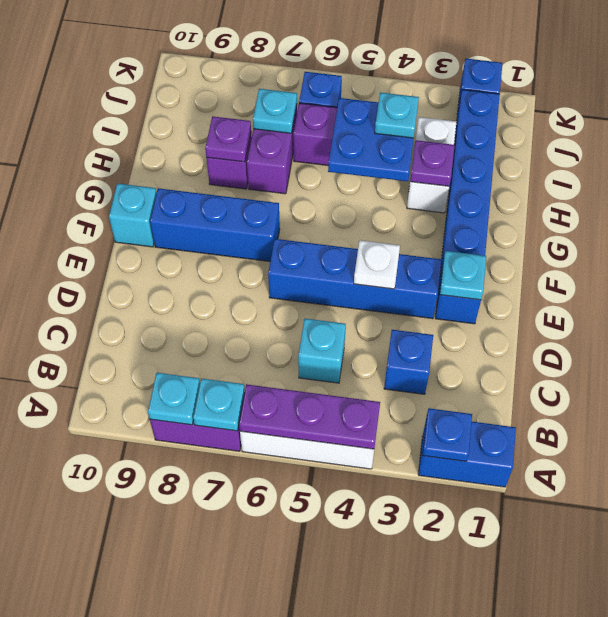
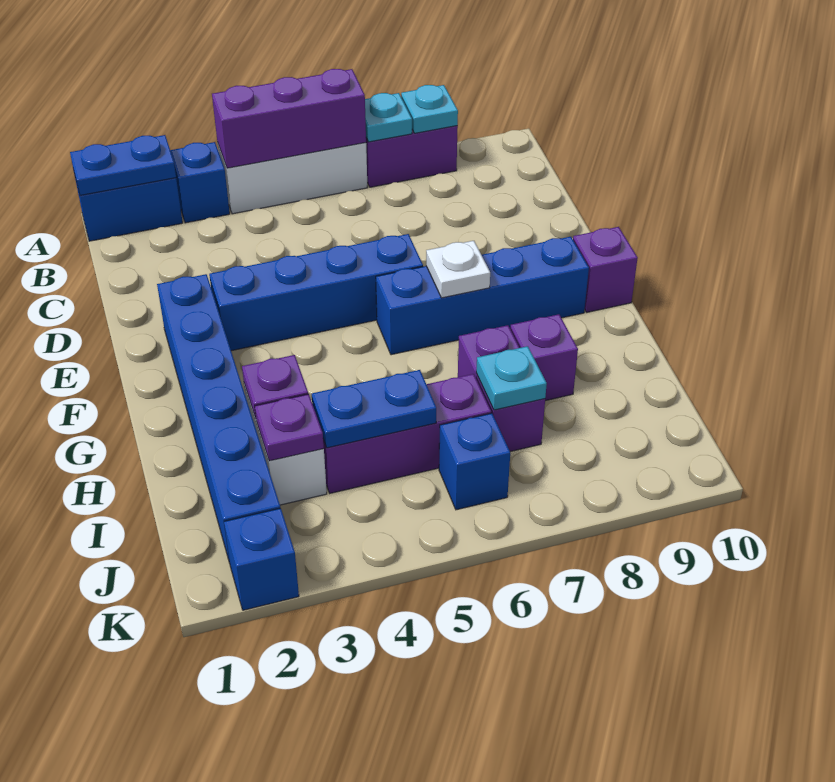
blue 1x1 plate [423,408,472,461] -> blue 1x2 plate [70,135,176,195]
purple 1x3 plate [239,384,380,449] -> purple 1x3 brick [212,69,366,168]
blue 1x1 brick [384,330,433,394] -> blue 1x1 brick moved to [170,142,230,223]
cyan 1x1 brick [298,319,346,383] -> none
cyan 1x1 plate [440,251,486,300] -> none
white 1x1 plate [354,240,400,289] -> white 1x1 plate moved to [426,241,490,298]
blue 1x3 brick [150,188,280,261] -> blue 1x4 brick [376,237,589,355]
cyan 1x1 brick [109,183,157,247] -> purple 1x1 brick [573,227,638,312]
blue 2x2 plate [328,98,414,181] -> blue 1x2 plate [312,370,436,448]
purple 1x1 plate [205,116,251,162] -> purple 1x1 plate moved to [255,394,324,461]
cyan 1x1 plate [375,93,419,138] -> none

